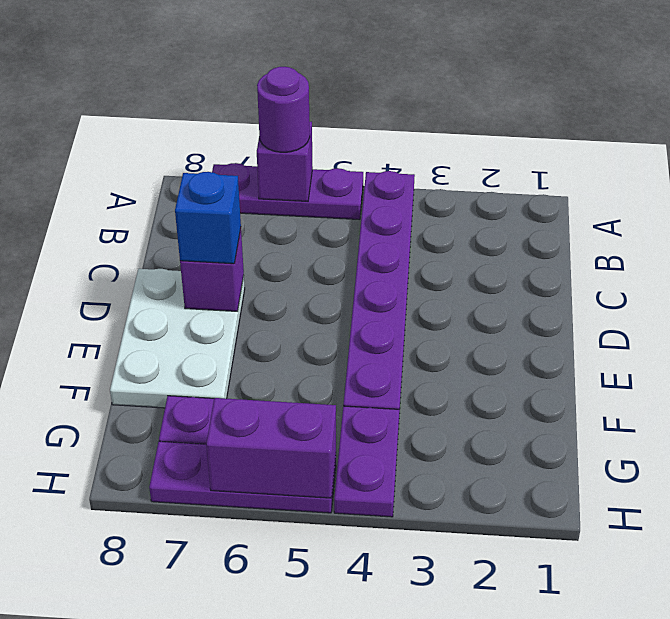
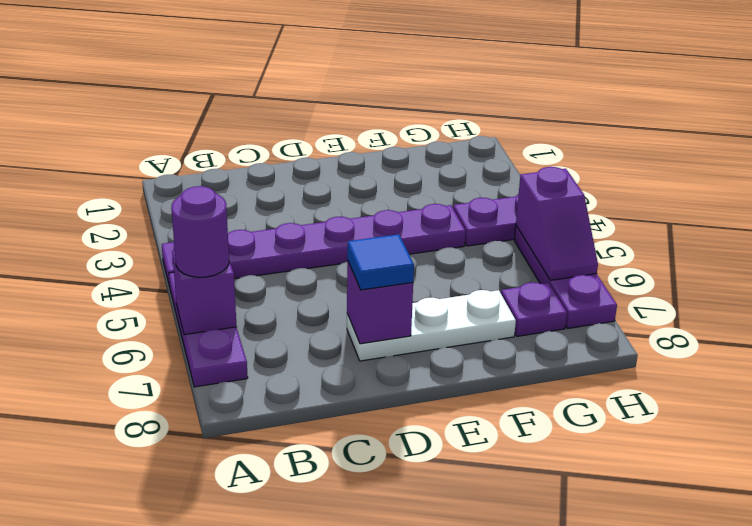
white 2x3 plate [110,269,245,408] -> white 1x3 plate [347,290,516,361]
blue 1x1 brick [175,172,241,264] -> blue 1x1 tile [347,234,414,290]
purple 1x2 brick [206,398,336,498] -> purple 1x2 slope [516,167,598,280]

